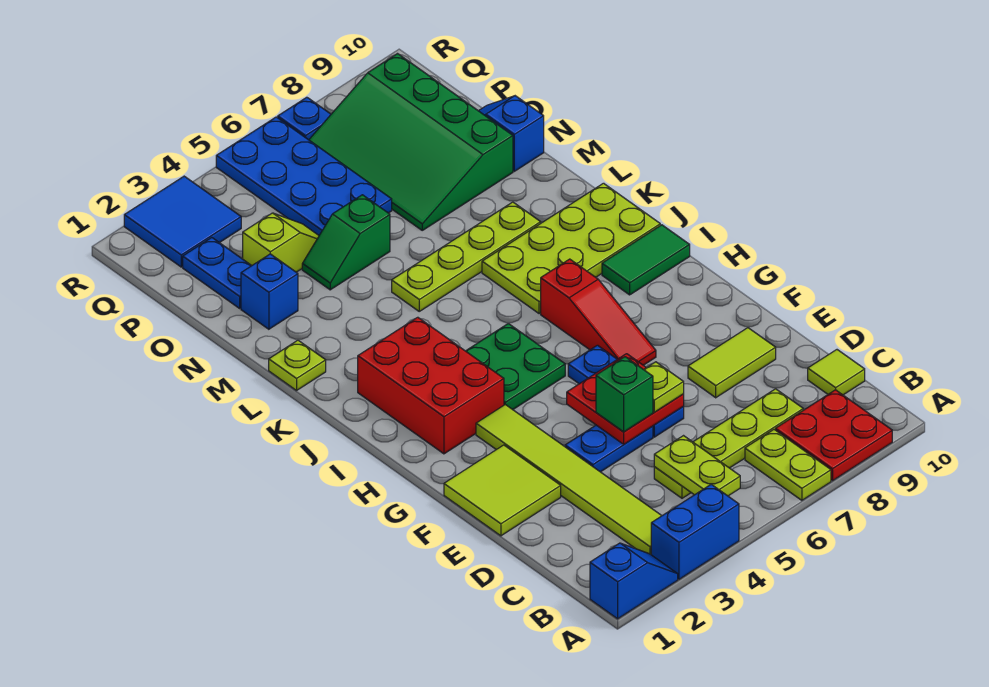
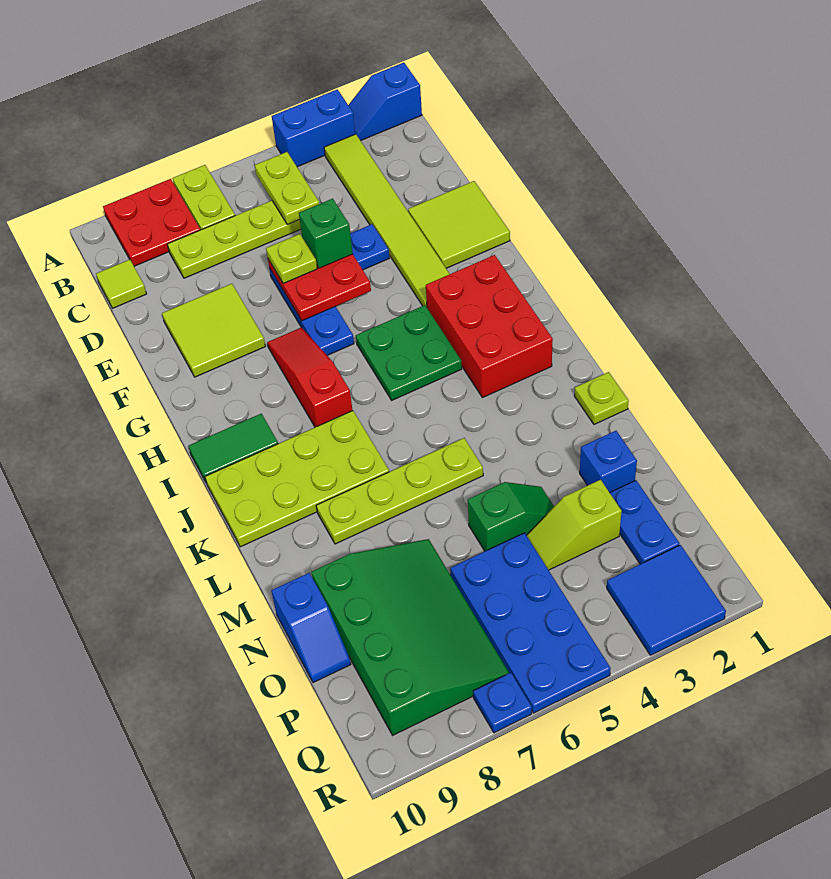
lime 1x2 tile [688,328,776,398] -> lime 2x2 tile [162,284,265,377]

